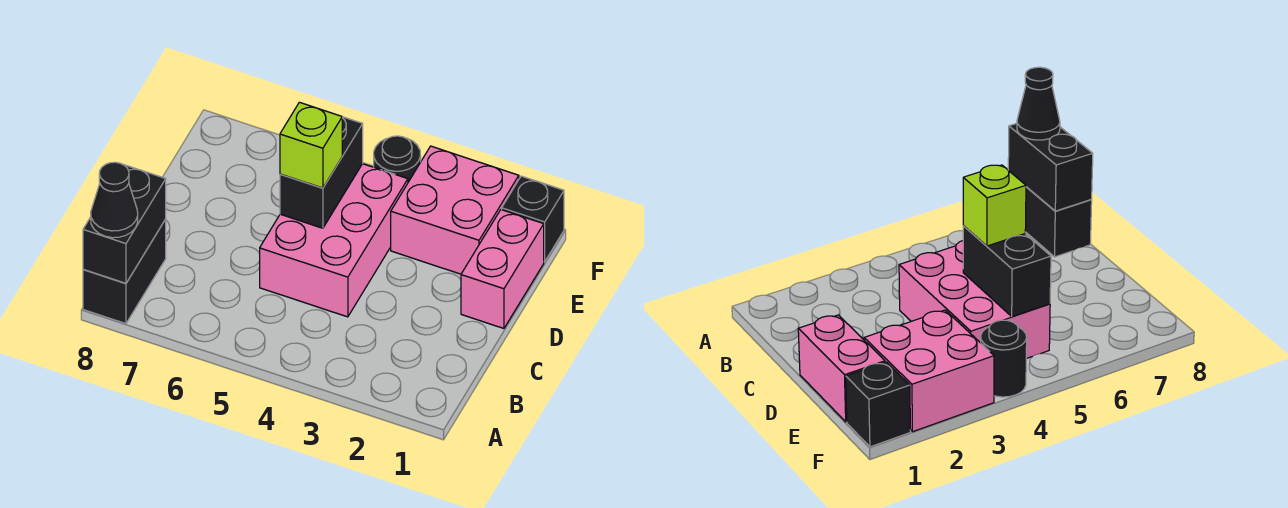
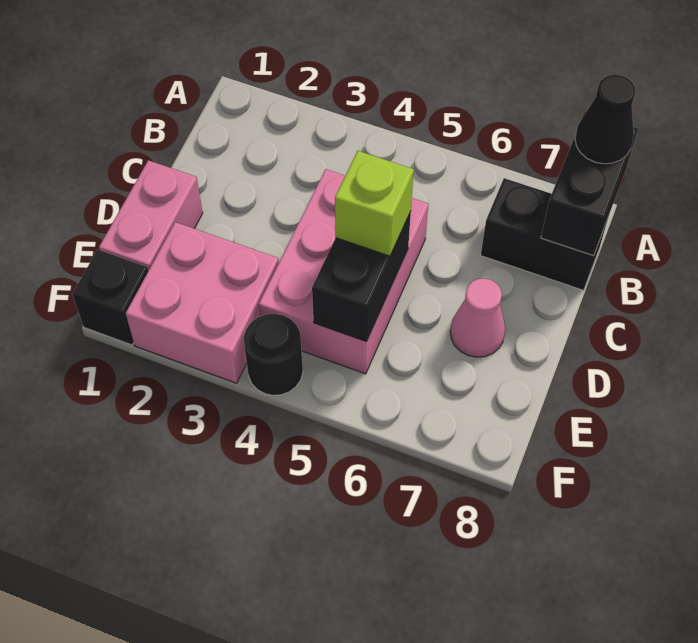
black 1x2 brick [83,220,166,324] -> black 1x2 brick turned to [481,178,608,290]
none -> pink 1x1 cone [450,278,505,357]

